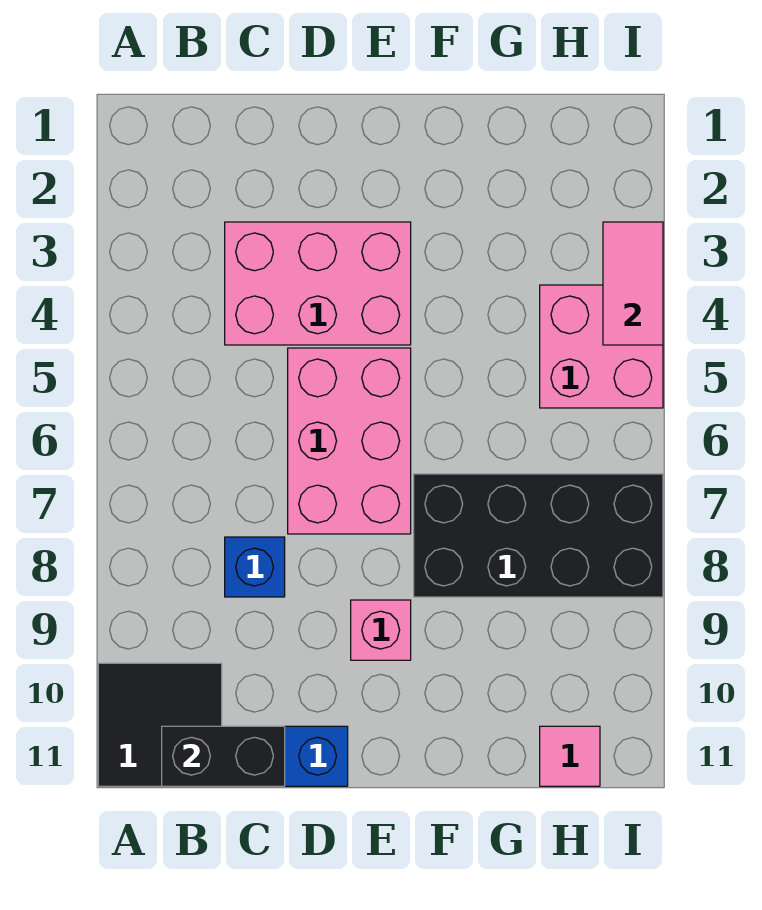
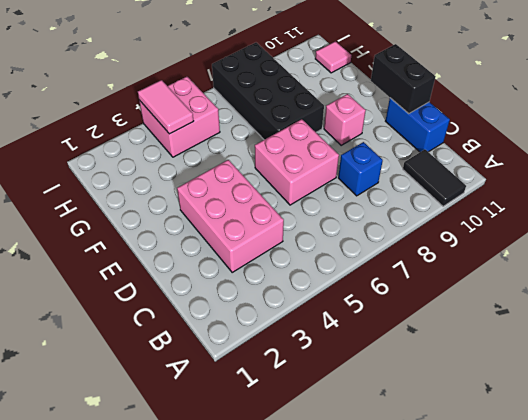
black 2x2 tile [98,663,222,786] -> black 1x2 tile [403,150,466,206]
black 1x2 brick [162,726,285,786] -> black 1x2 brick moved to [371,44,436,114]
pink 2x3 brick [288,348,411,534] -> pink 2x2 brick [255,119,339,205]
pink 1x2 tile [603,222,663,345] -> pink 1x2 tile turned to [138,80,193,134]

